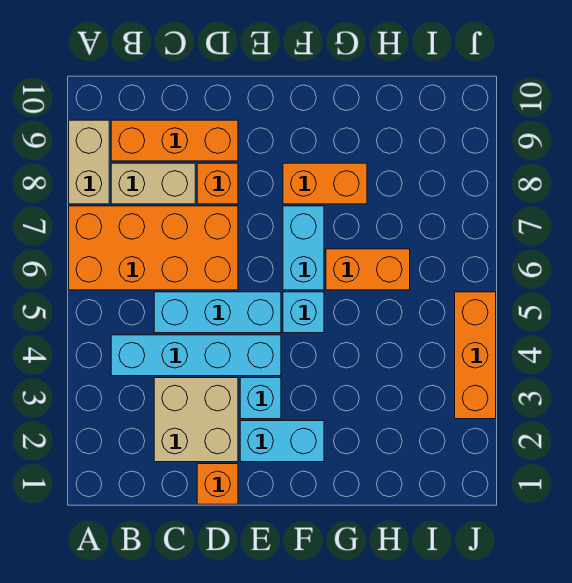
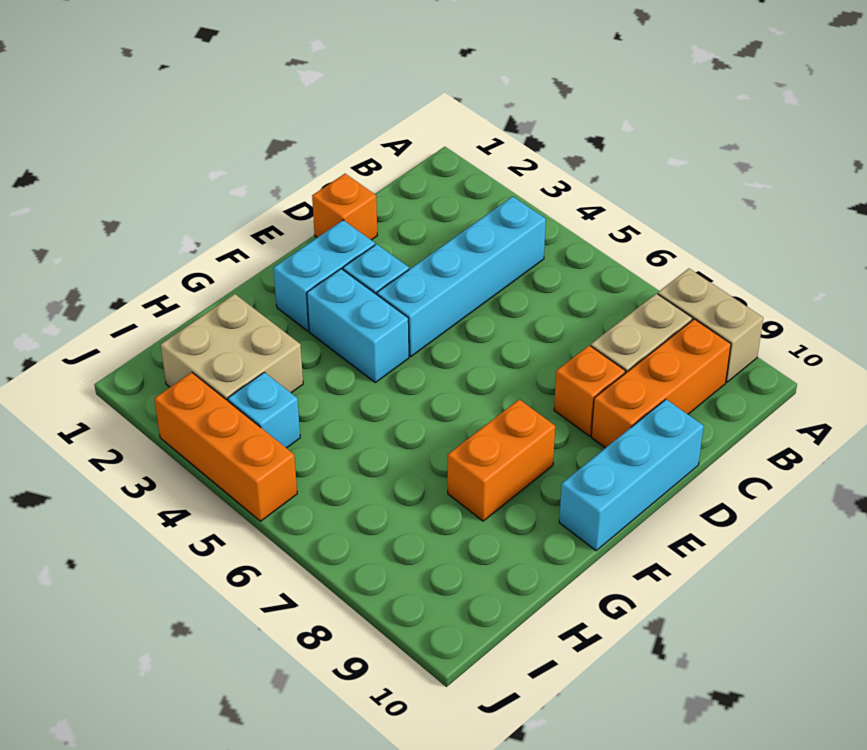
orange 2x4 brick [69,206,238,290] -> none
tan 2x2 brick [154,378,238,462] -> tan 2x2 brick moved to [161,294,303,401]
cyan 1x3 brick [154,292,281,333] -> cyan 1x3 brick moved to [559,399,704,551]
cyan 1x1 brick [283,292,324,333] -> cyan 1x1 brick moved to [228,372,300,448]
cyan 1x2 brick [283,206,324,290] -> cyan 1x2 brick moved to [307,269,409,382]
orange 1x2 brick [326,249,410,290] -> none

